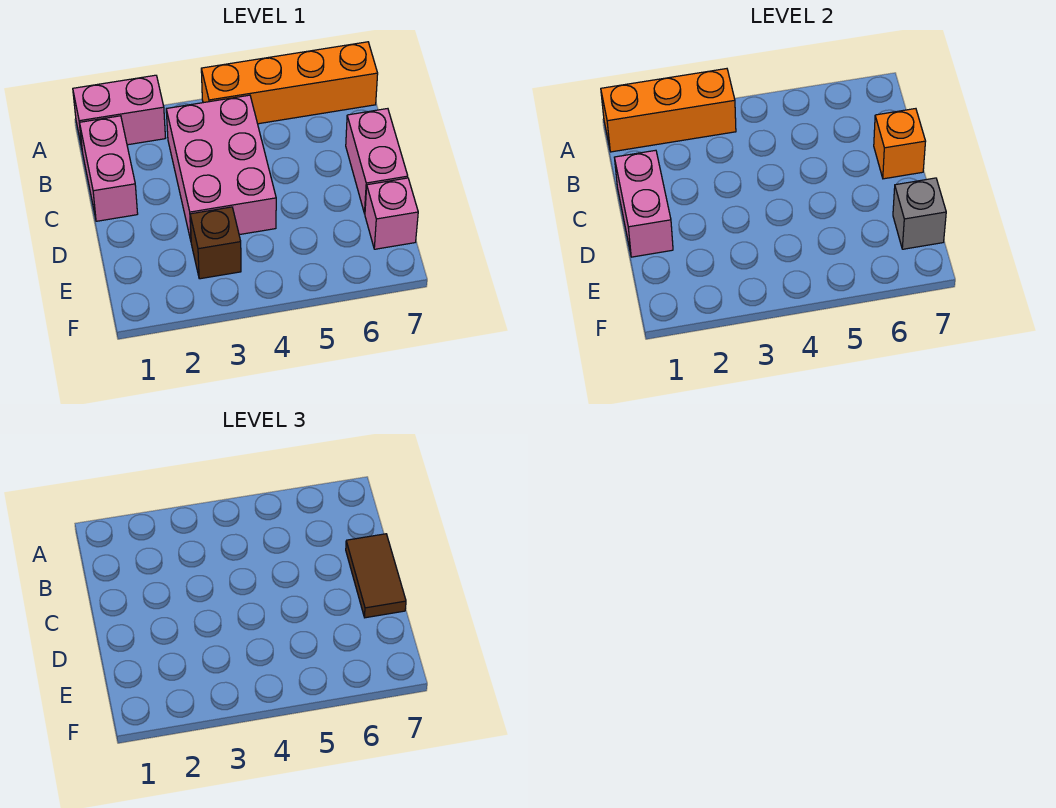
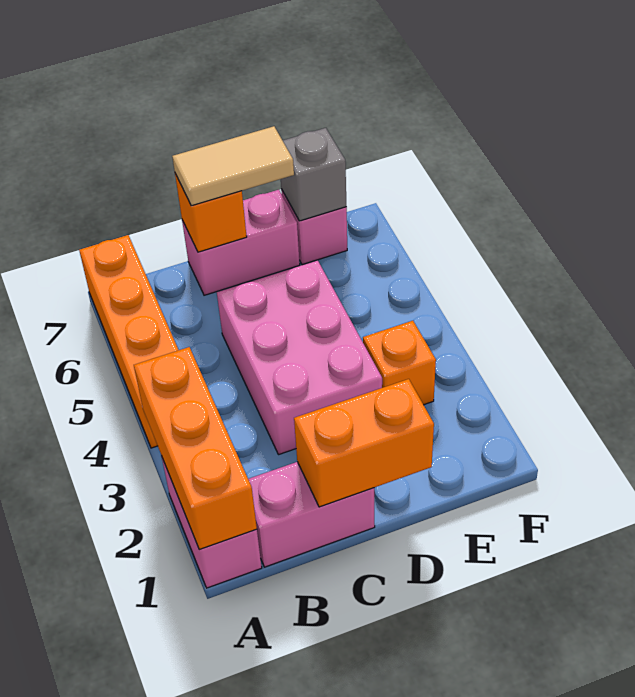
pink 2x3 brick [166,95,276,240] -> pink 2x3 brick turned to [217,260,382,455]
pink 1x2 brick [614,150,673,257] -> orange 1x2 brick [294,379,434,507]
brown 1x2 tile [346,534,406,618] -> tan 1x2 tile [172,126,294,206]
brown 1x1 brick [190,207,241,279] -> orange 1x1 brick [363,321,436,405]

